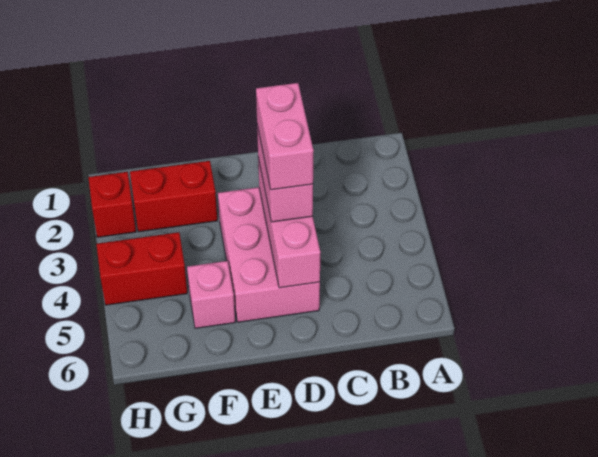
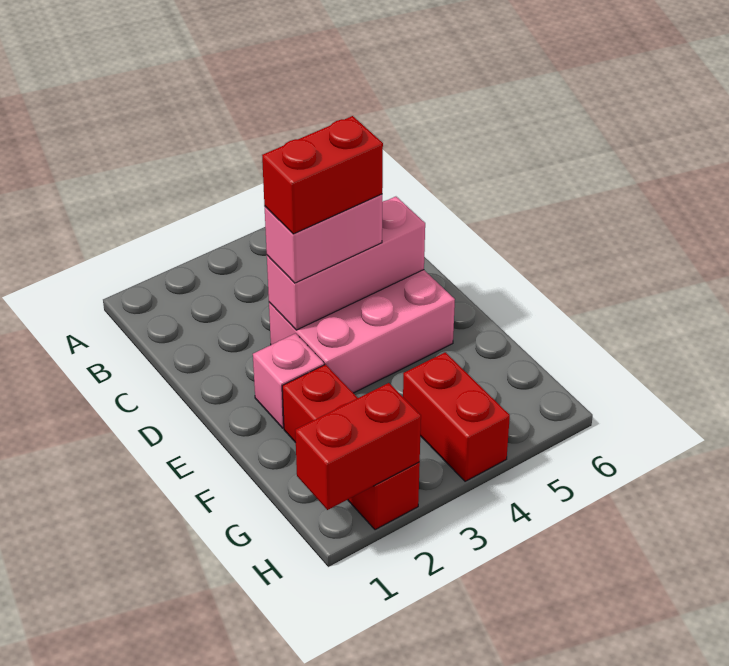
pink 1x2 brick [256,83,314,190] -> red 1x2 brick [262,116,383,234]
pink 1x1 brick [187,261,235,328] -> pink 1x1 brick moved to [253,333,324,428]
none -> red 1x2 brick [295,383,421,510]

